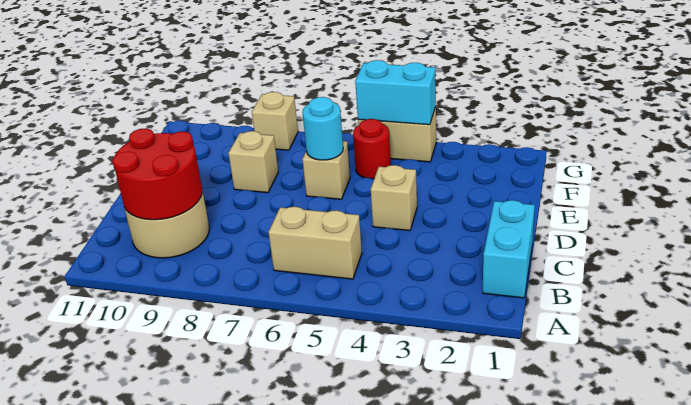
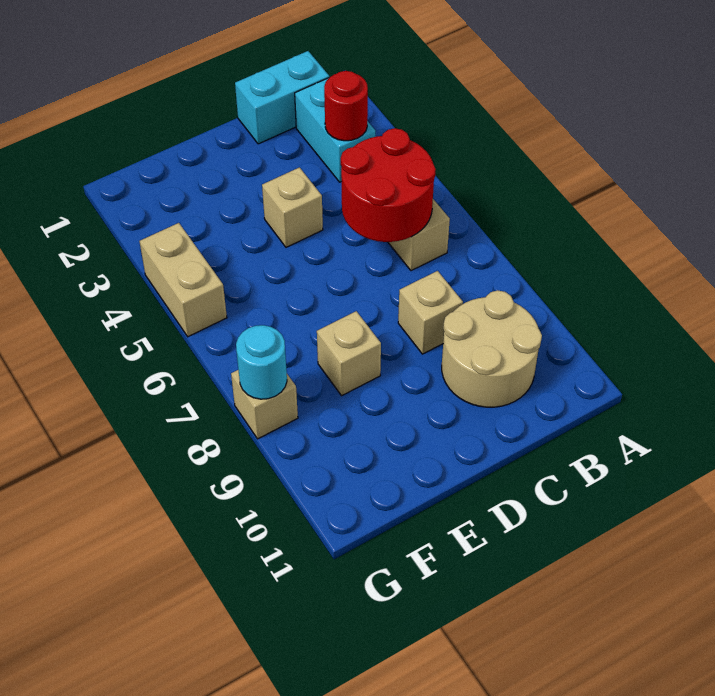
red 2x2 round brick [112,128,202,220] -> red 2x2 round brick moved to [341,128,436,242]
tan 1x1 brick [302,141,350,199] -> tan 1x1 brick moved to [398,271,463,354]
cyan 1x1 round brick [302,97,343,160] -> cyan 1x1 round brick moved to [236,325,287,399]
red 1x1 round brick [353,119,391,179] -> red 1x1 round brick moved to [324,71,368,141]
cyan 1x2 brick [355,60,436,125] -> cyan 1x2 brick moved to [295,78,375,182]

